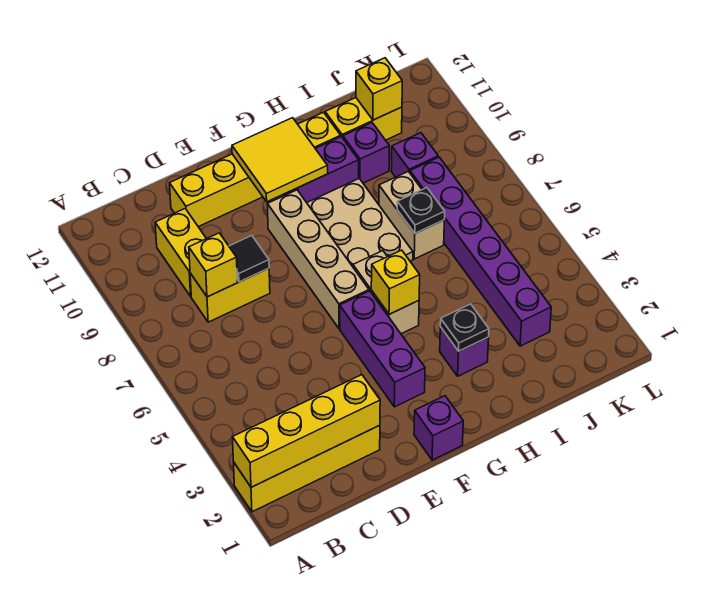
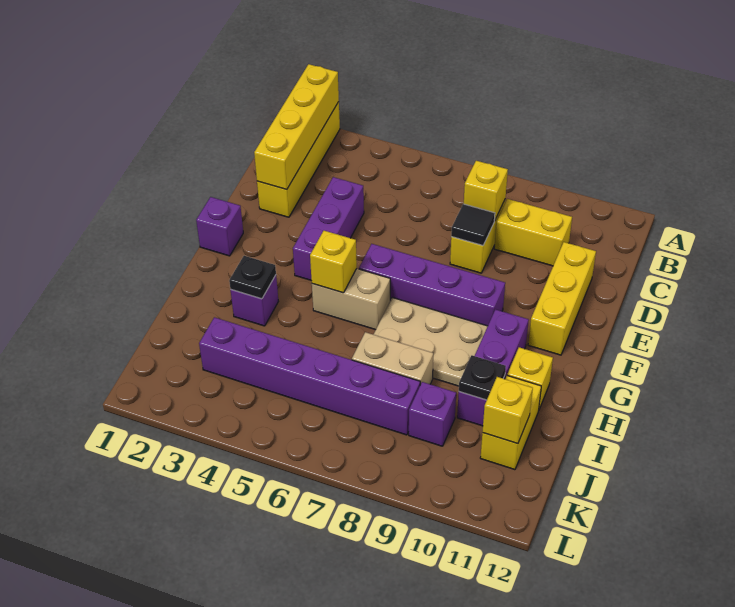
purple 1x3 brick [340,291,425,407] -> purple 1x3 brick turned to [293,177,364,280]
tan 1x4 brick [267,190,369,329] -> purple 1x4 brick [359,244,505,326]
yellow 2x2 tile [232,118,328,202] -> none
black 1x1 plate [397,188,445,233] -> black 1x1 plate moved to [459,355,506,400]

